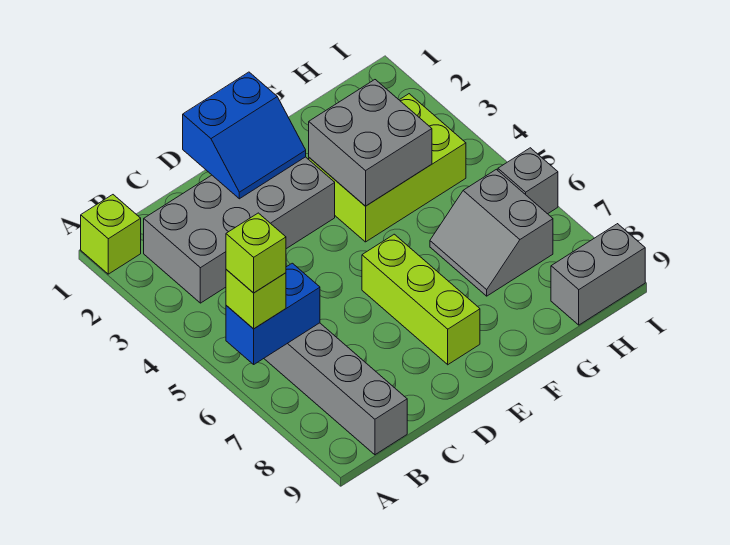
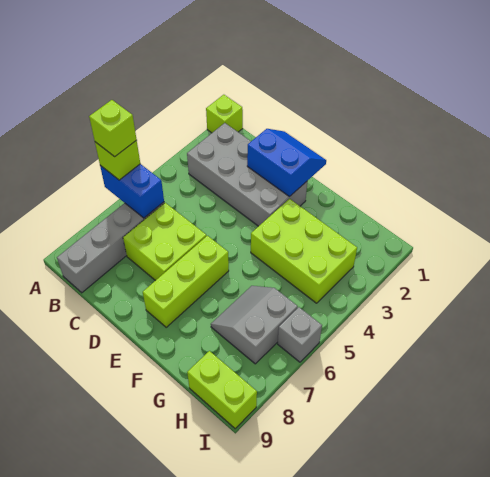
none -> lime 2x2 brick [123,203,206,281]
blue 2x2 slope [183,72,306,199] -> blue 2x2 slope turned to [247,129,326,197]
grey 2x2 brick [309,80,432,206] -> none
grey 1x2 brick [551,224,645,325] -> lime 1x2 brick [187,351,257,429]

